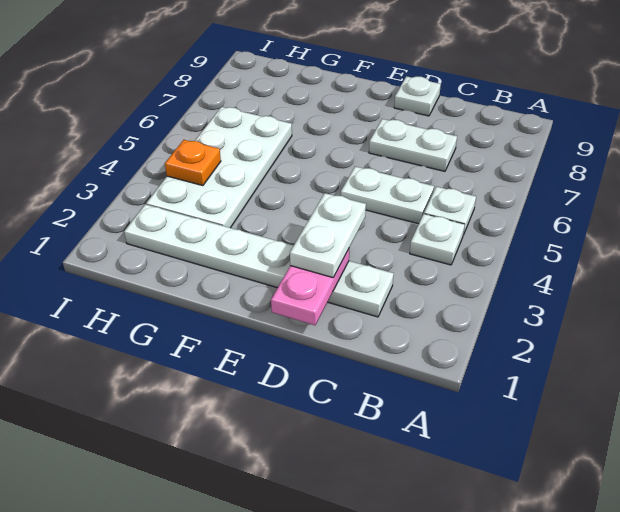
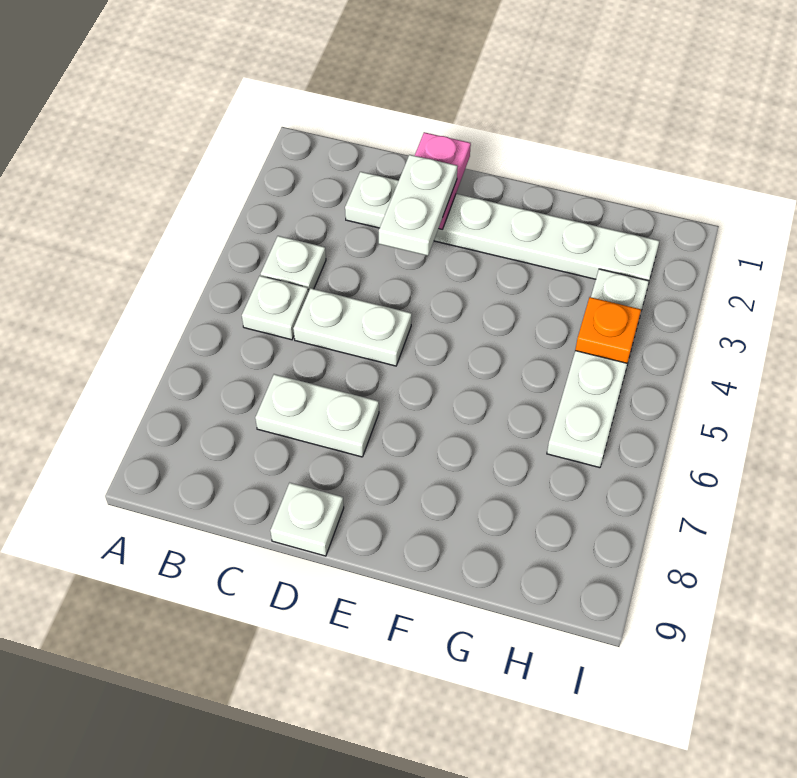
white 2x4 plate [146,107,292,228] -> white 1x4 plate [547,269,649,468]

